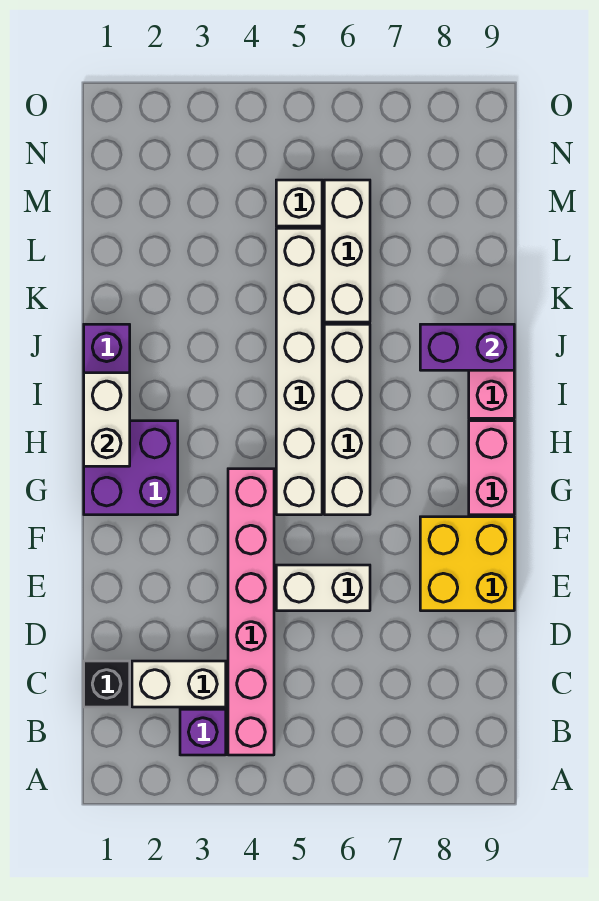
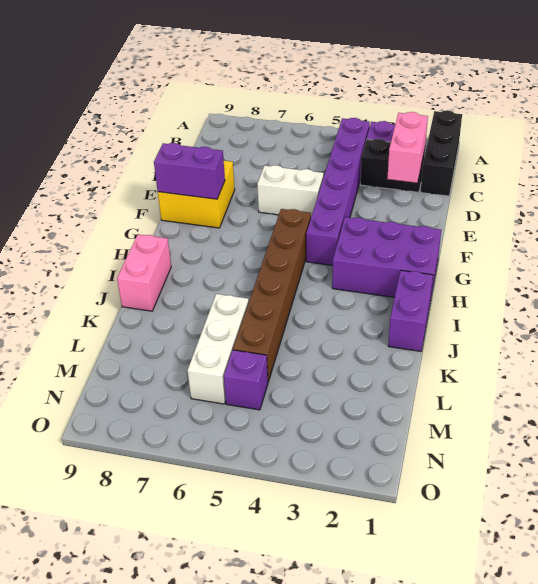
pink 1x6 brick [228,469,274,755] -> purple 1x6 brick [306,118,370,265]
black 1x1 brick [84,661,130,707] -> black 1x3 brick [421,110,462,196]
white 1x2 brick [132,661,226,707] -> black 1x2 brick [360,139,425,192]
purple 2x2 brick [84,421,178,515] -> purple 2x3 brick [332,217,441,297]
white 1x6 brick [276,228,322,515] -> brown 1x6 brick [233,209,311,382]
white 1x4 brick [324,324,370,515] -> none
pink 1x2 brick [469,421,514,515] -> pink 1x2 brick moved to [387,112,428,183]
white 1x2 brick [84,373,130,466] -> none
purple 1x2 brick [420,324,514,370] -> purple 1x2 brick moved to [154,143,225,199]
white 1x1 brick [276,180,322,226] -> purple 1x1 brick [224,350,268,410]

